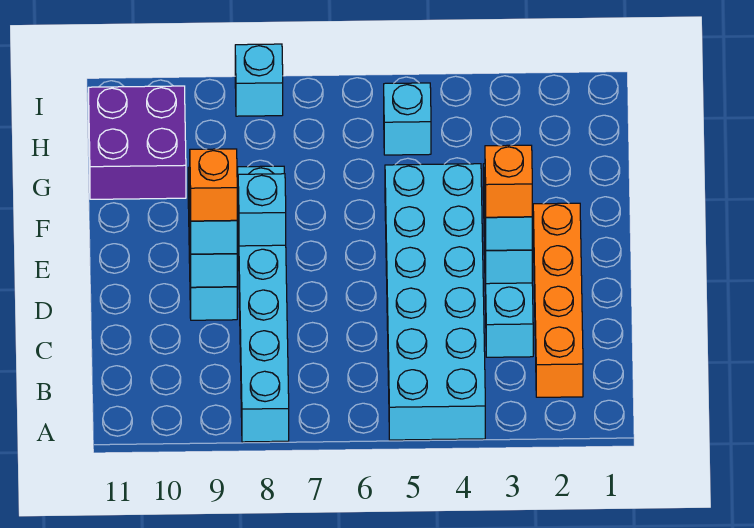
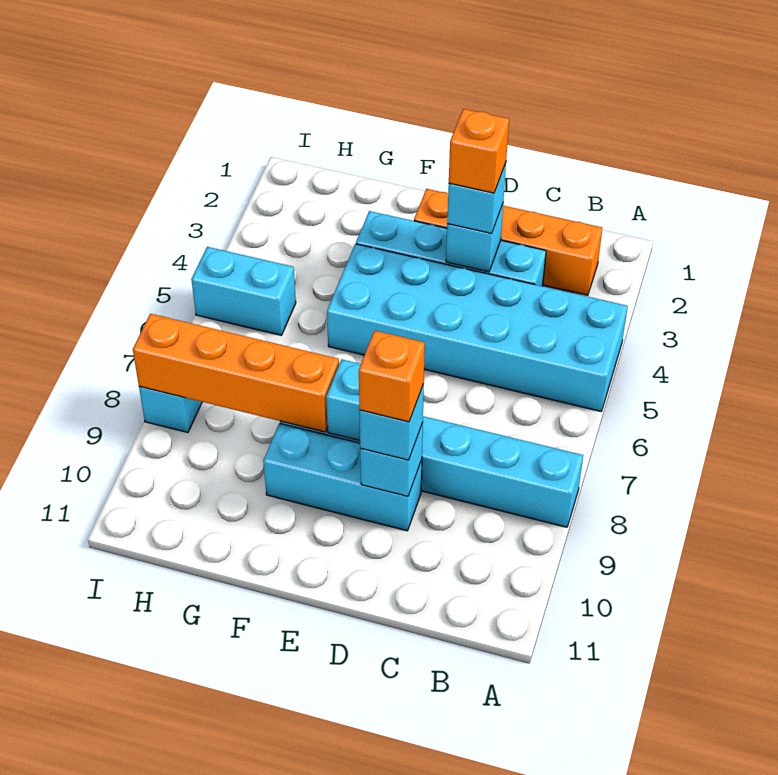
none -> orange 1x4 brick [133,314,339,432]
purple 2x2 brick [88,86,186,199] -> none
cyan 1x1 brick [384,83,431,155] -> cyan 1x2 brick [191,247,296,335]

